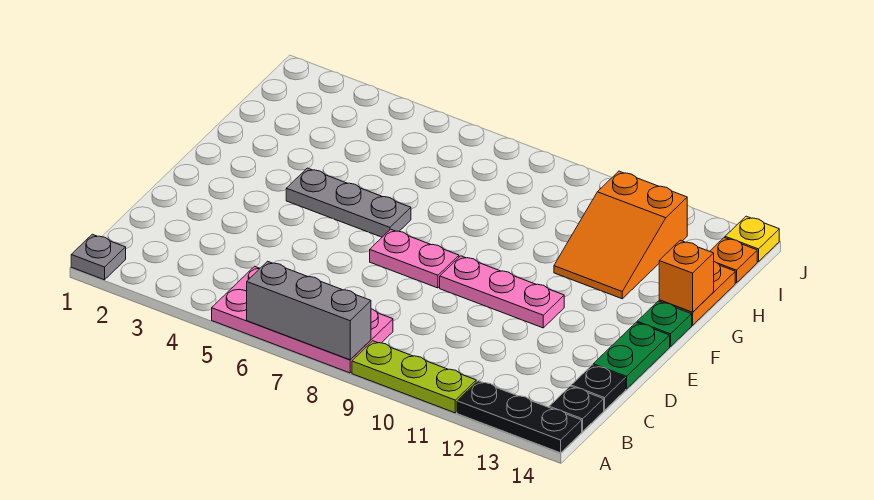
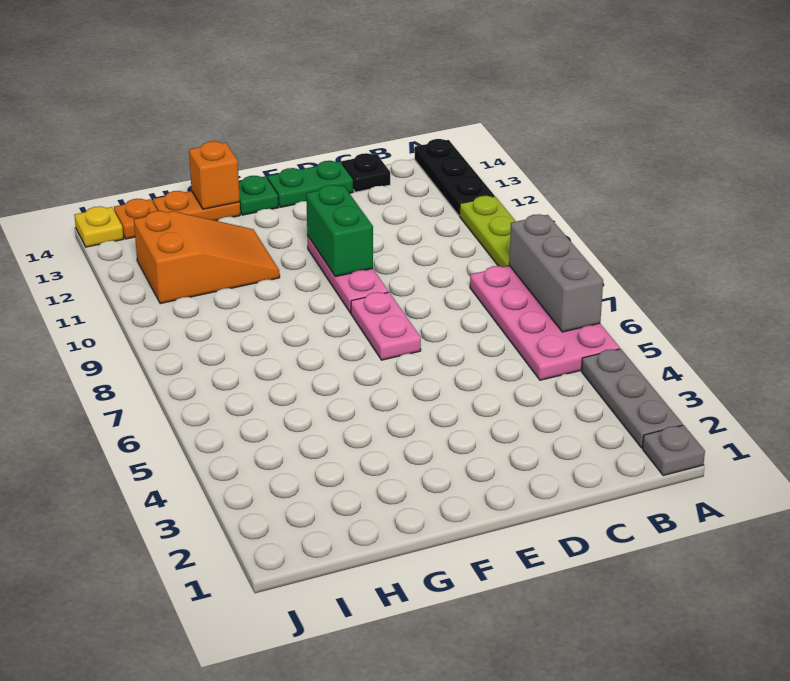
black 1x1 plate [549,386,604,432] -> none
none -> green 1x2 brick [306,185,373,277]
grey 1x3 plate [286,168,411,237] -> grey 1x3 plate moved to [582,349,683,448]

